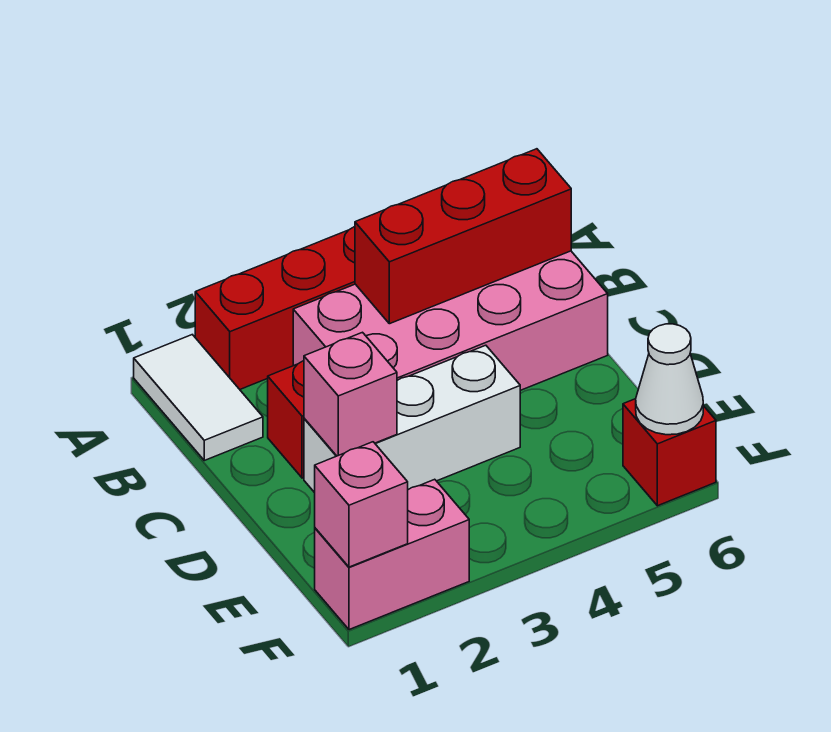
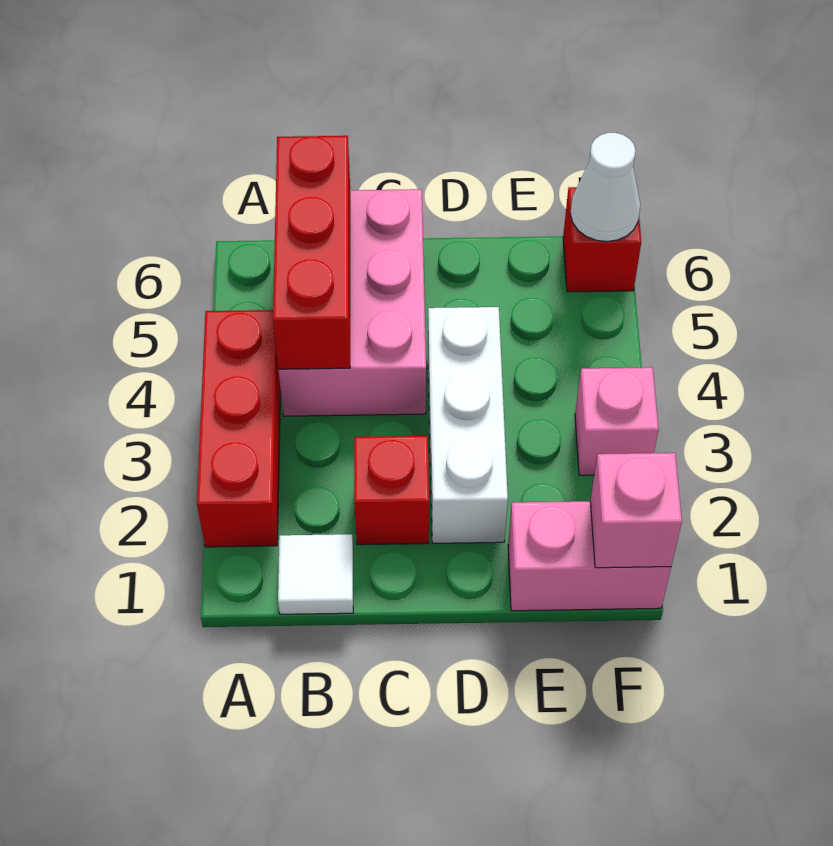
white 1x2 tile [134,335,263,460] -> white 1x1 tile [278,534,353,614]
pink 2x4 brick [293,251,608,390] -> pink 2x3 brick [279,189,426,416]
pink 1x1 brick [304,332,397,456] -> pink 1x1 brick moved to [575,367,659,475]
pink 1x2 brick [315,479,469,630] -> pink 1x2 brick turned to [508,501,671,611]

